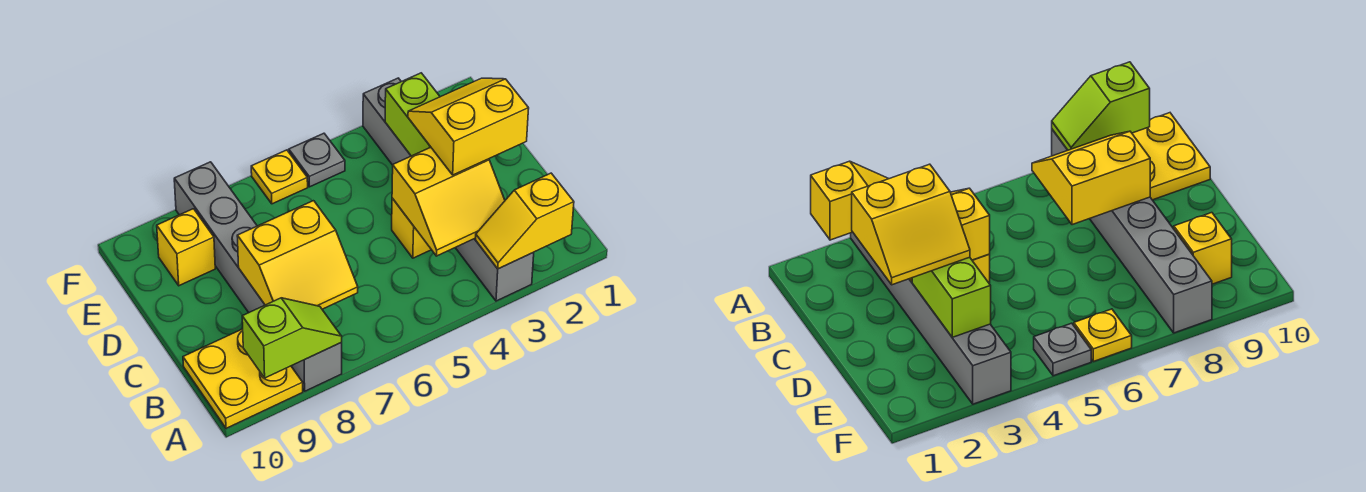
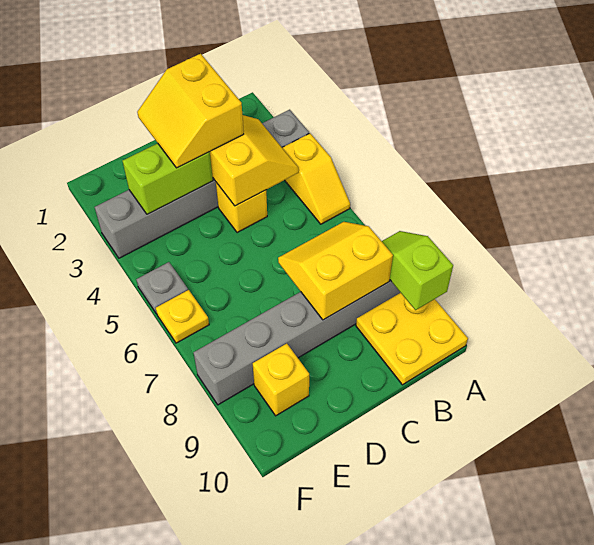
yellow 1x2 slope [476,173,574,269] -> yellow 1x2 slope moved to [282,133,350,224]
yellow 2x2 slope [237,201,358,309] -> yellow 2x2 slope turned to [278,222,393,320]

